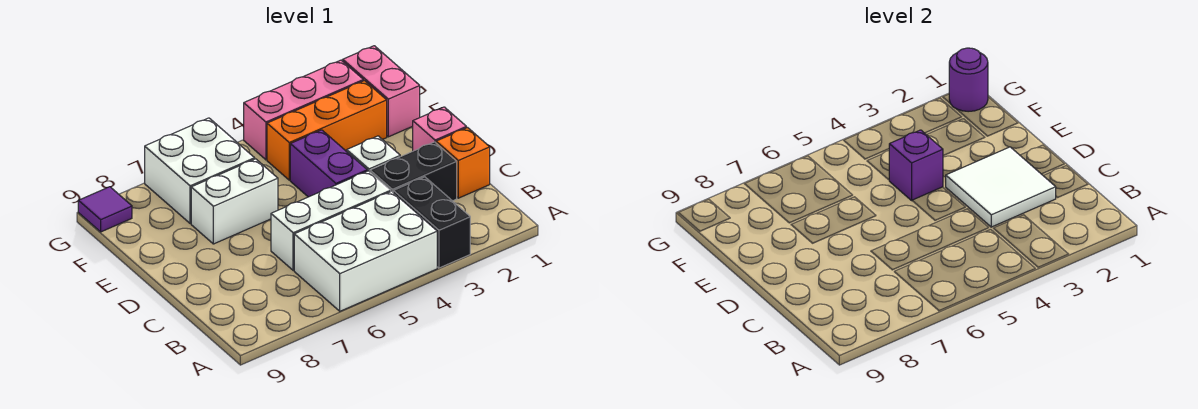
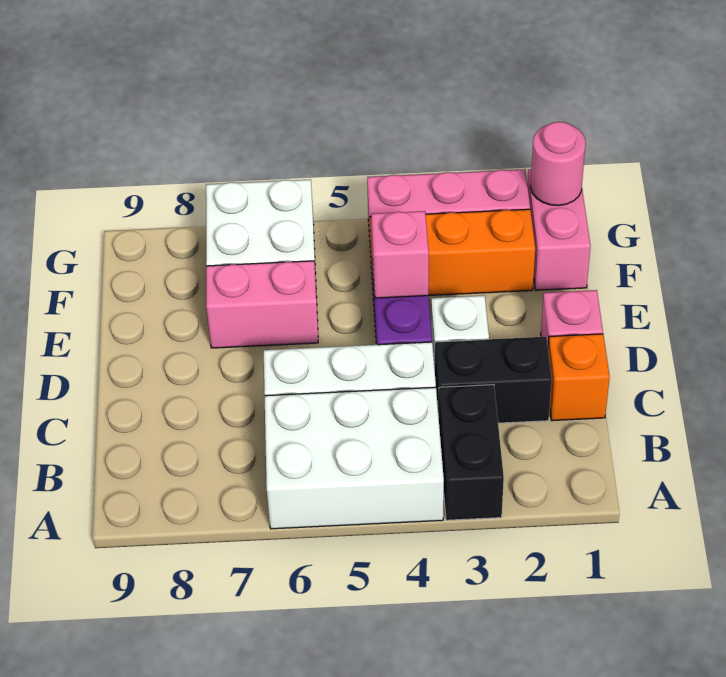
white 2x2 tile [946,147,1056,227] -> none
purple 1x1 brick [889,130,943,200] -> pink 1x1 brick [371,211,429,298]
white 1x2 brick [191,159,278,244] -> pink 1x2 brick [206,261,318,348]
purple 1x1 round brick [949,48,988,112] -> pink 1x1 round brick [530,122,586,206]
purple 1x1 tile [78,187,132,232] -> none

